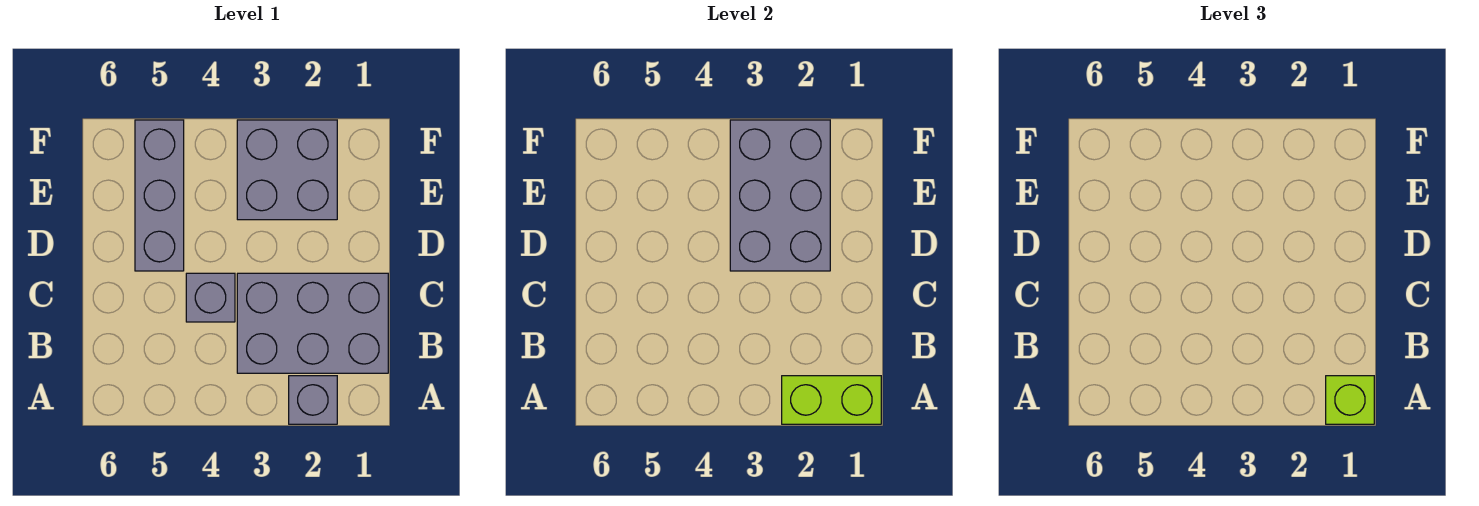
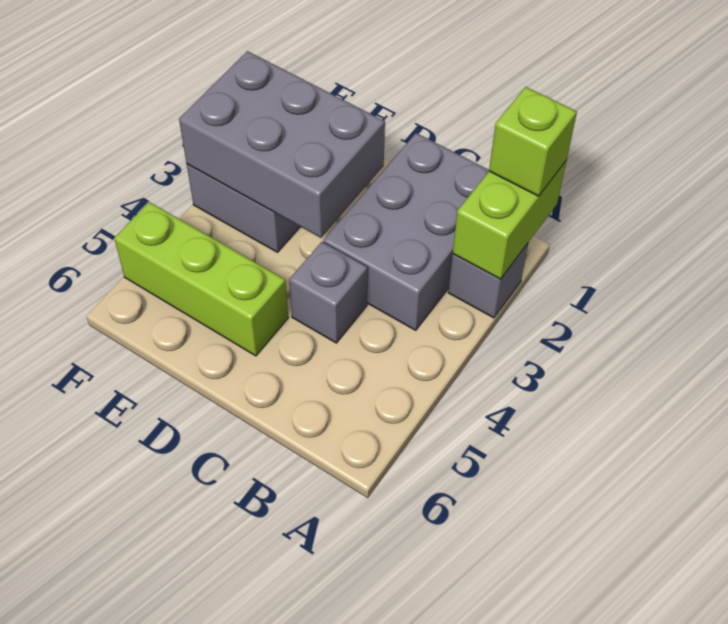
grey 1x3 brick [135,120,184,271] -> lime 1x3 brick [114,202,288,356]

